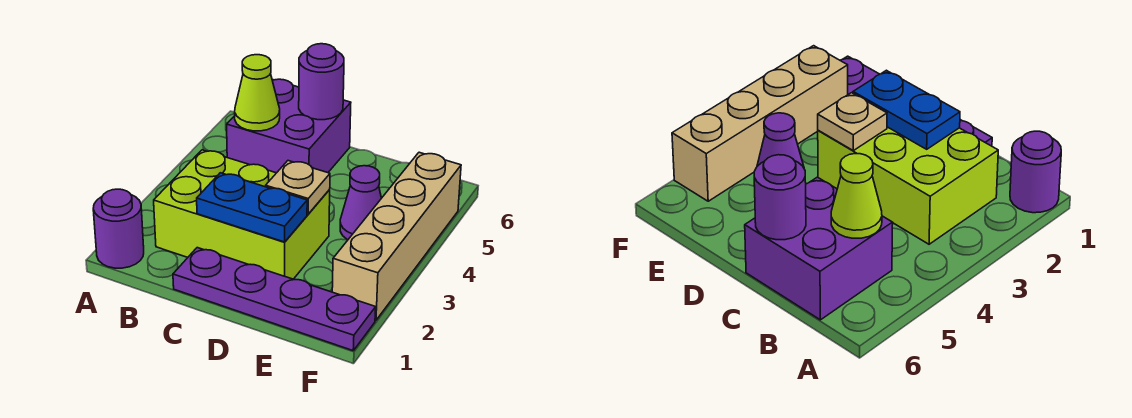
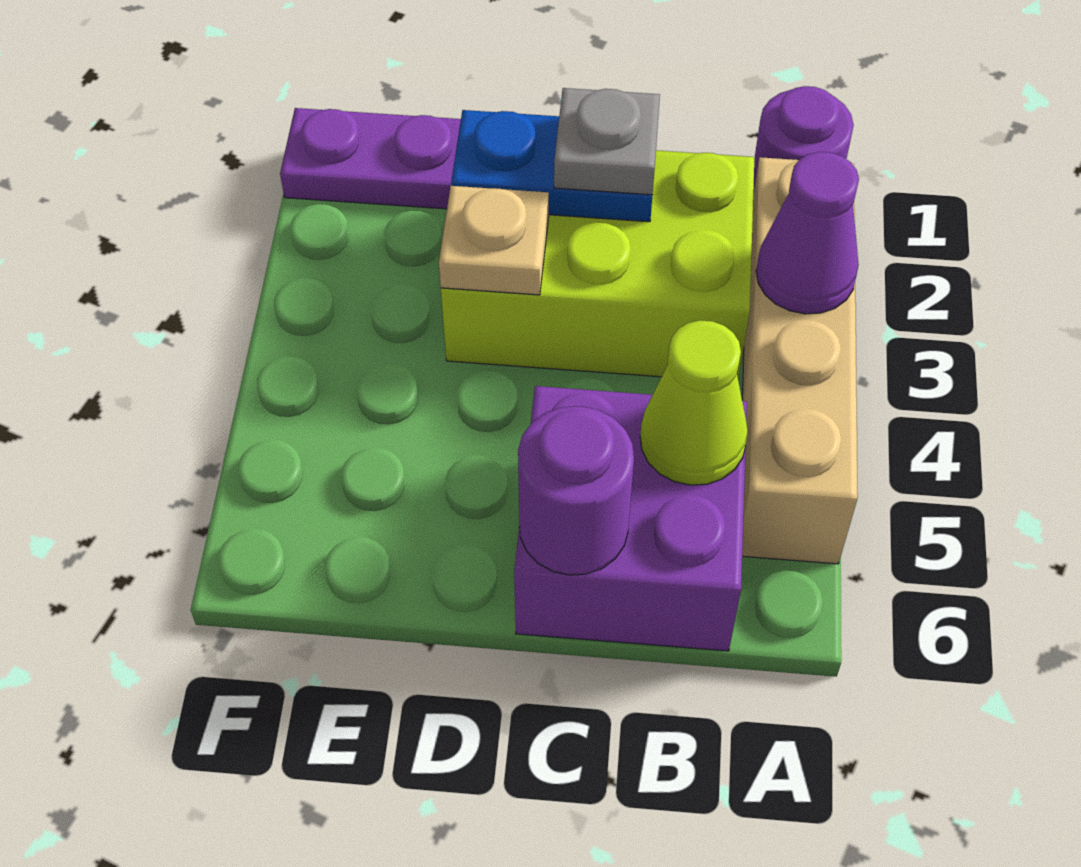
none -> grey 1x1 plate [554,88,660,195]
purple 1x1 cone [340,166,381,240] -> purple 1x1 cone moved to [756,152,859,314]
tan 1x4 brick [332,152,461,320] -> tan 1x4 brick moved to [742,157,858,564]

